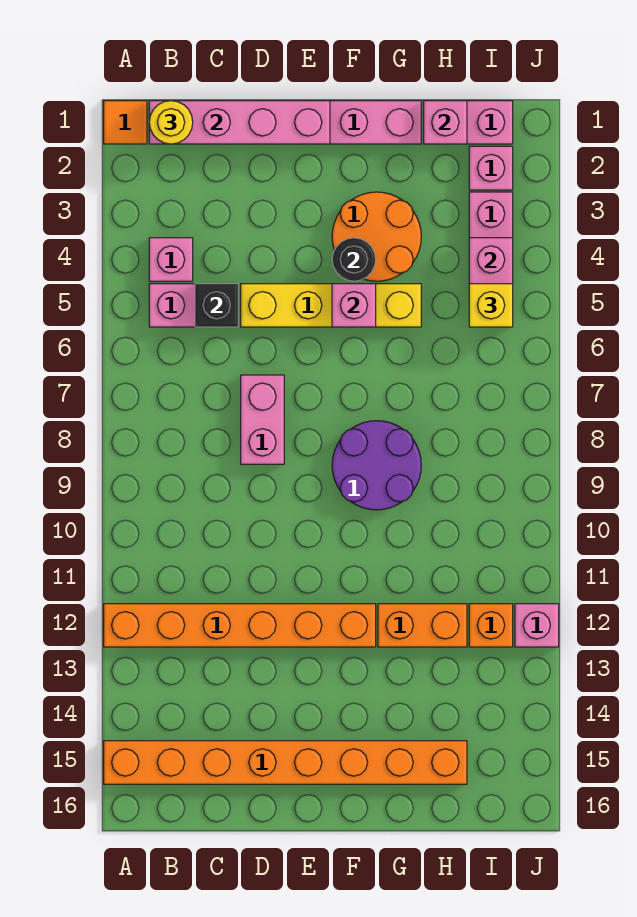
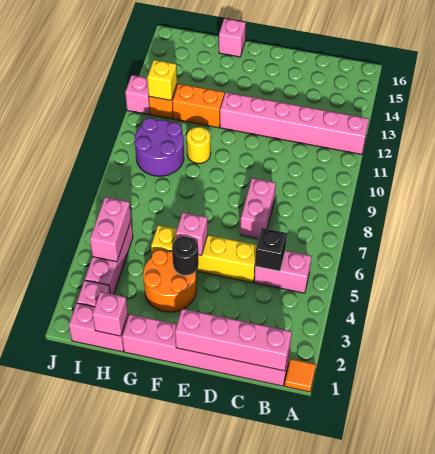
orange 1x6 brick [104,604,376,647] -> pink 1x6 brick [220,92,369,155]
orange 1x8 brick [104,741,467,784] -> none
yellow 1x1 round brick [149,101,193,144] -> yellow 1x1 round brick moved to [187,127,211,163]
pink 1x1 brick [149,238,193,281] -> pink 1x1 brick moved to [219,18,246,57]
purple 2x2 round brick [332,421,421,510] -> purple 2x2 round brick moved to [135,118,184,176]
yellow 1x1 brick [469,284,513,327] -> yellow 1x1 brick moved to [147,60,177,100]

